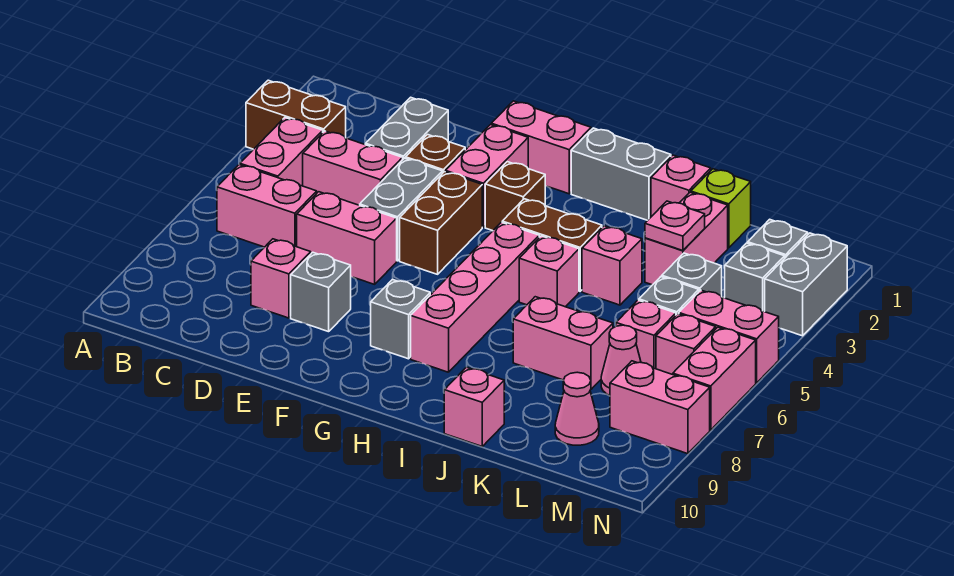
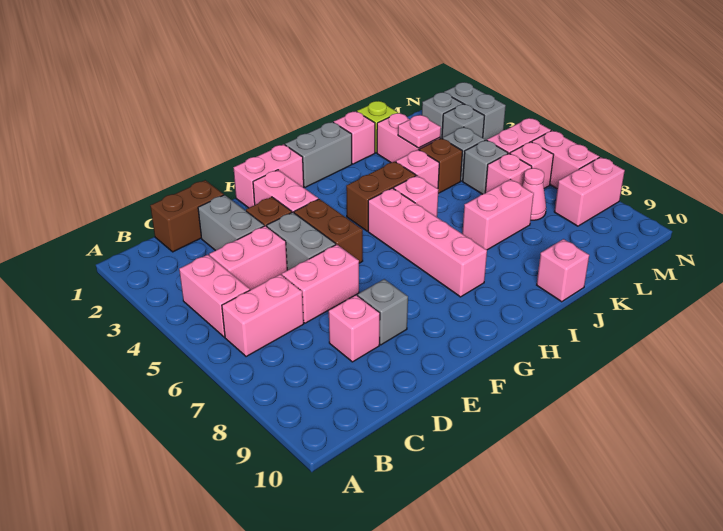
brown 1x2 brick [246,80,346,149] -> brown 1x2 brick moved to [150,180,224,252]
brown 1x1 brick [485,162,545,231] -> brown 1x1 brick moved to [419,138,463,193]
grey 1x1 brick [371,279,430,359] -> none
pink 1x1 cone [555,372,599,445] -> none

